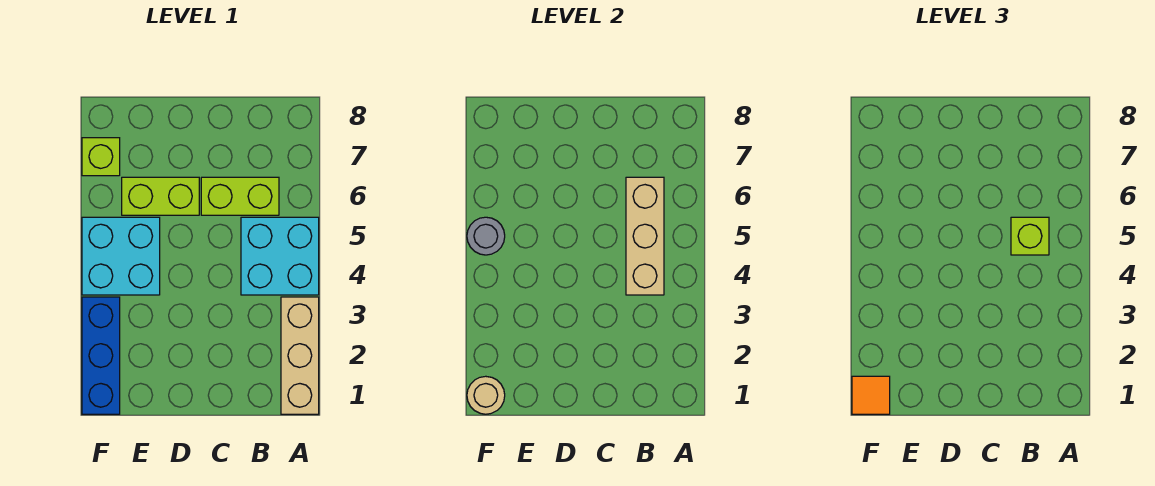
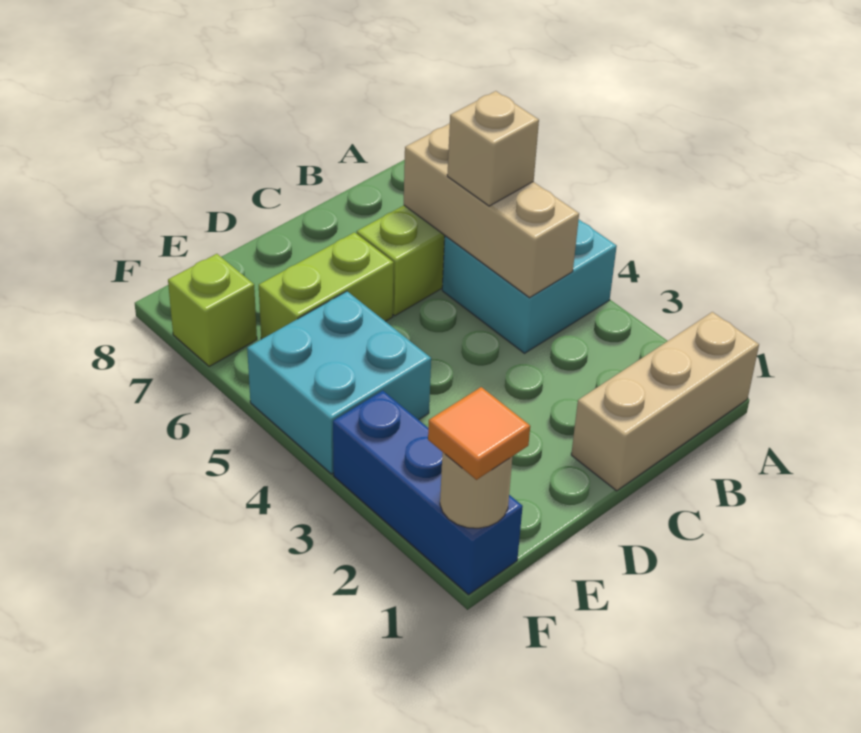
tan 1x3 brick [281,297,319,414] -> tan 1x3 brick turned to [571,312,759,491]
lime 1x1 brick [1011,217,1049,255] -> tan 1x1 brick [447,91,539,206]
grey 1x1 round brick [467,217,505,255] -> none

